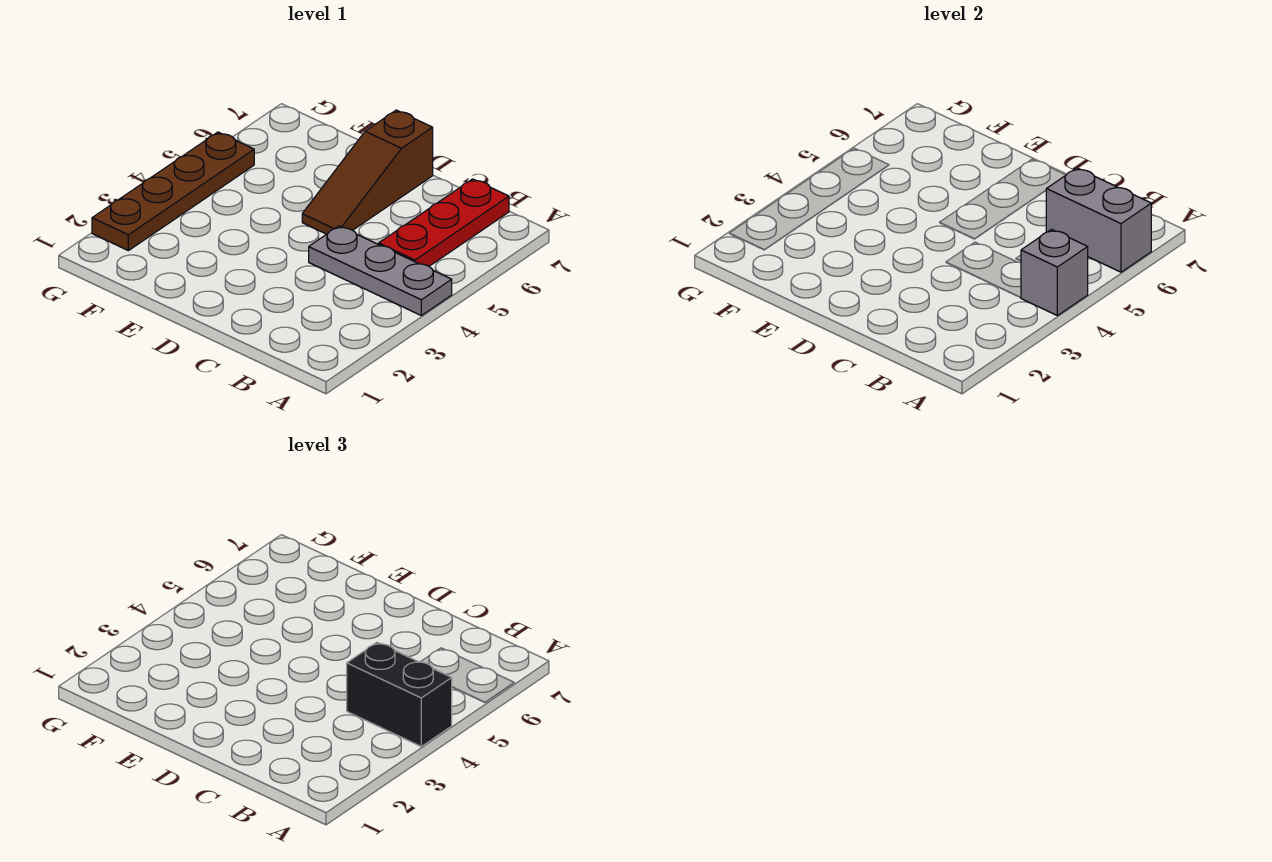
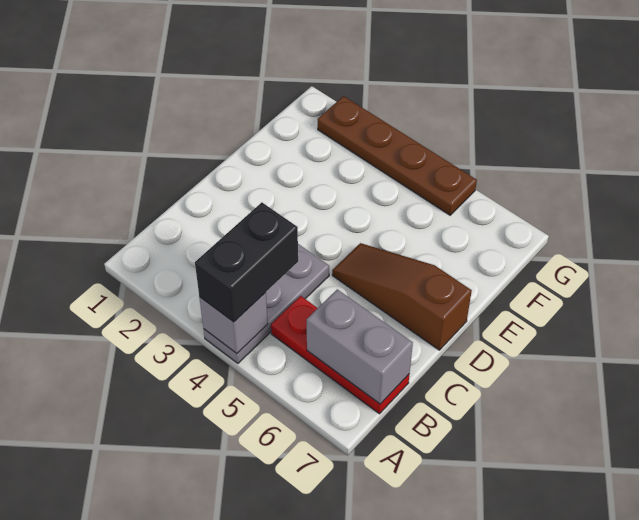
grey 1x2 brick [1046,168,1151,272] -> grey 1x2 brick turned to [307,289,413,404]

